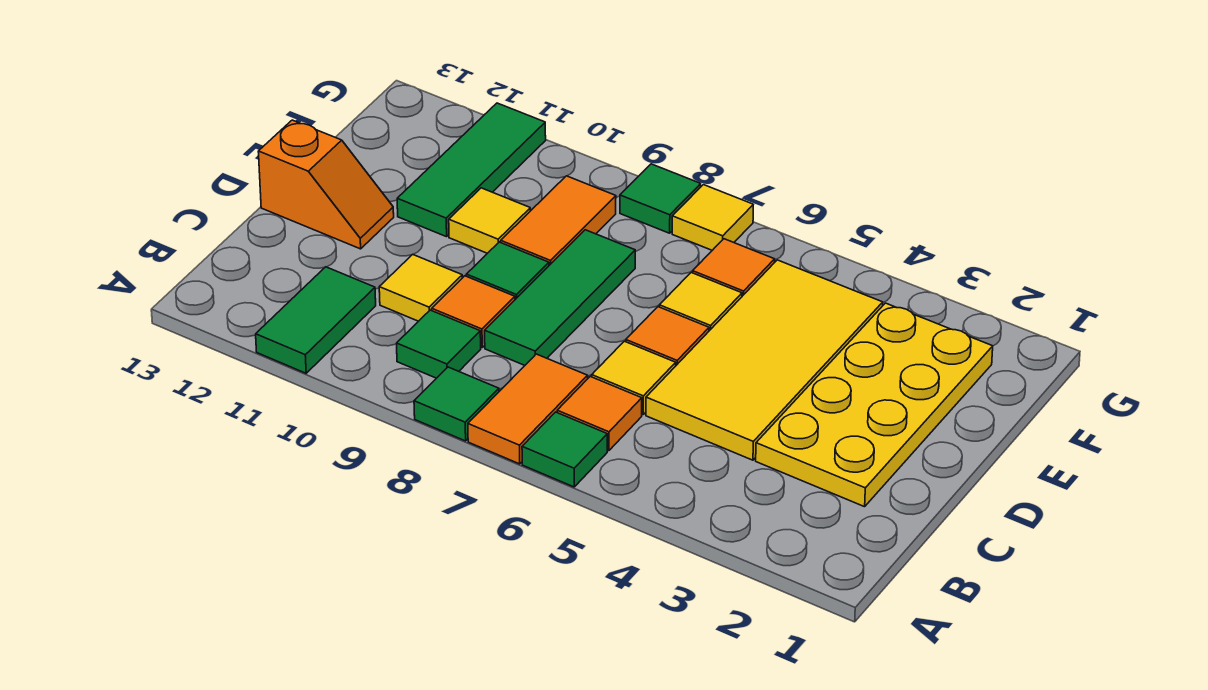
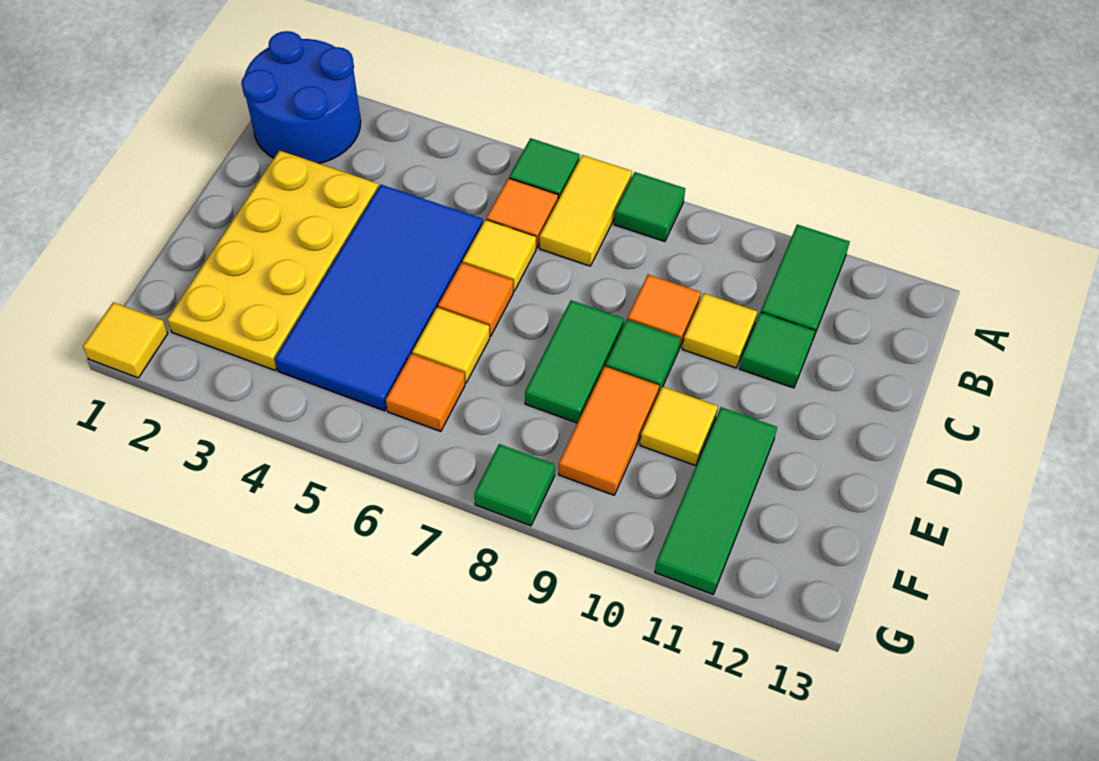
none -> blue 2x2 round brick [241,31,361,163]
orange 1x2 tile [468,354,588,464] -> yellow 1x2 tile [540,155,632,266]
green 1x1 tile [397,310,481,378] -> green 1x1 tile moved to [739,312,815,388]
yellow 2x4 tile [646,260,883,460] -> blue 2x4 tile [275,185,483,411]
green 1x3 tile [485,230,635,365] -> green 1x2 tile [525,300,624,423]
orange 1x2 slope [258,120,394,249] -> none
yellow 1x1 tile [672,185,753,250] -> yellow 1x1 tile moved to [83,302,168,378]

